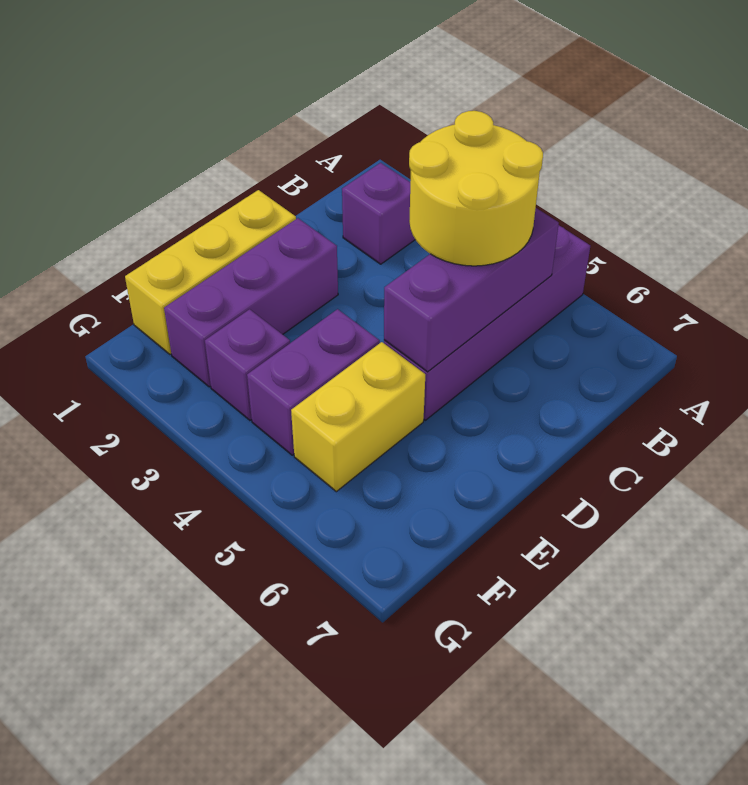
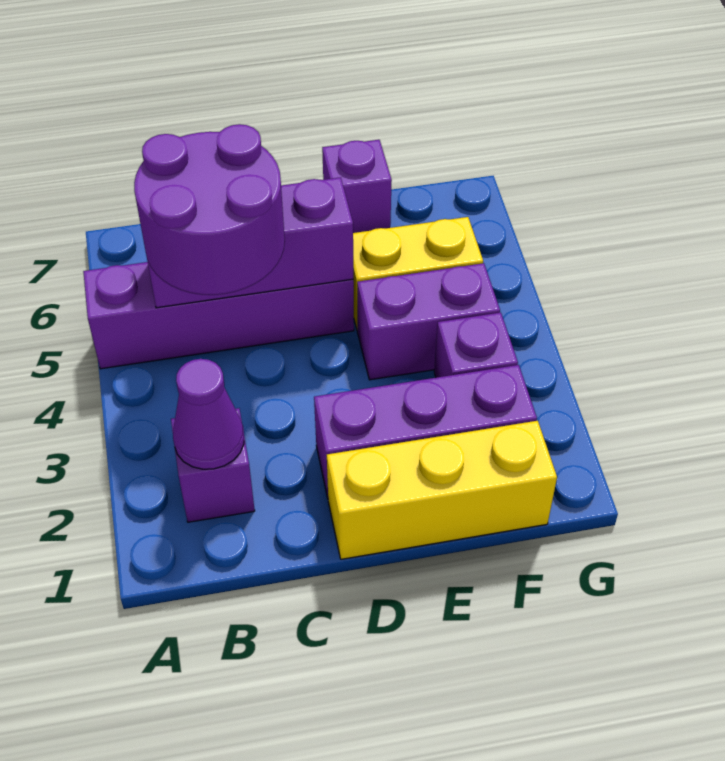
none -> purple 1x1 cone [173,359,244,469]
yellow 2x2 round brick [409,111,543,266] -> purple 2x2 round brick [134,124,285,295]
none -> purple 1x1 brick [322,140,392,233]

